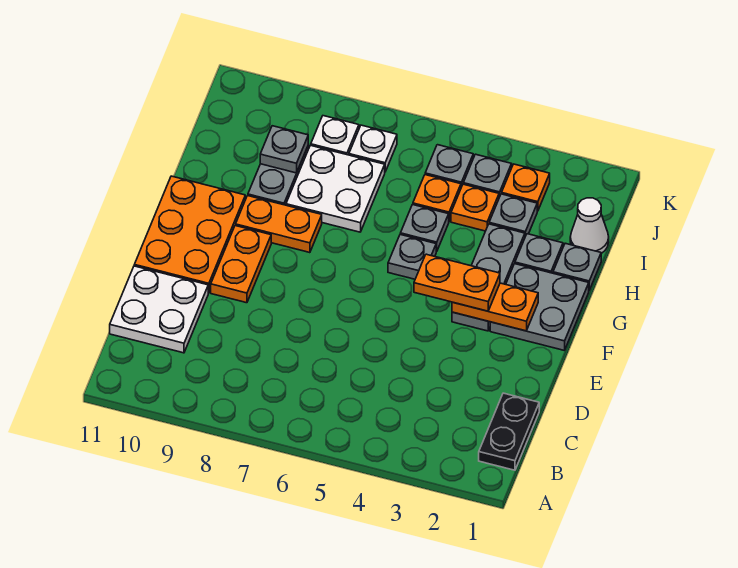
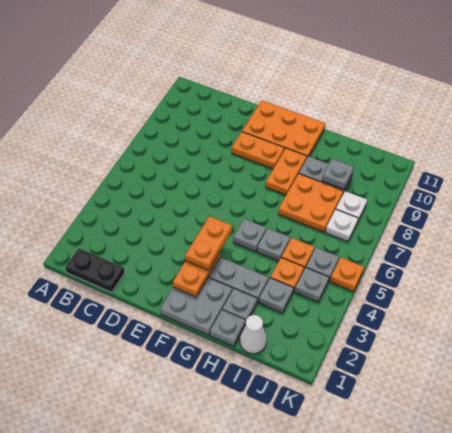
white 2x2 plate [110,266,208,353] -> none
white 2x2 plate [286,145,385,232] -> orange 2x2 plate [278,174,344,232]
orange 1x1 plate [502,164,550,211] -> orange 1x1 plate moved to [330,257,364,292]

